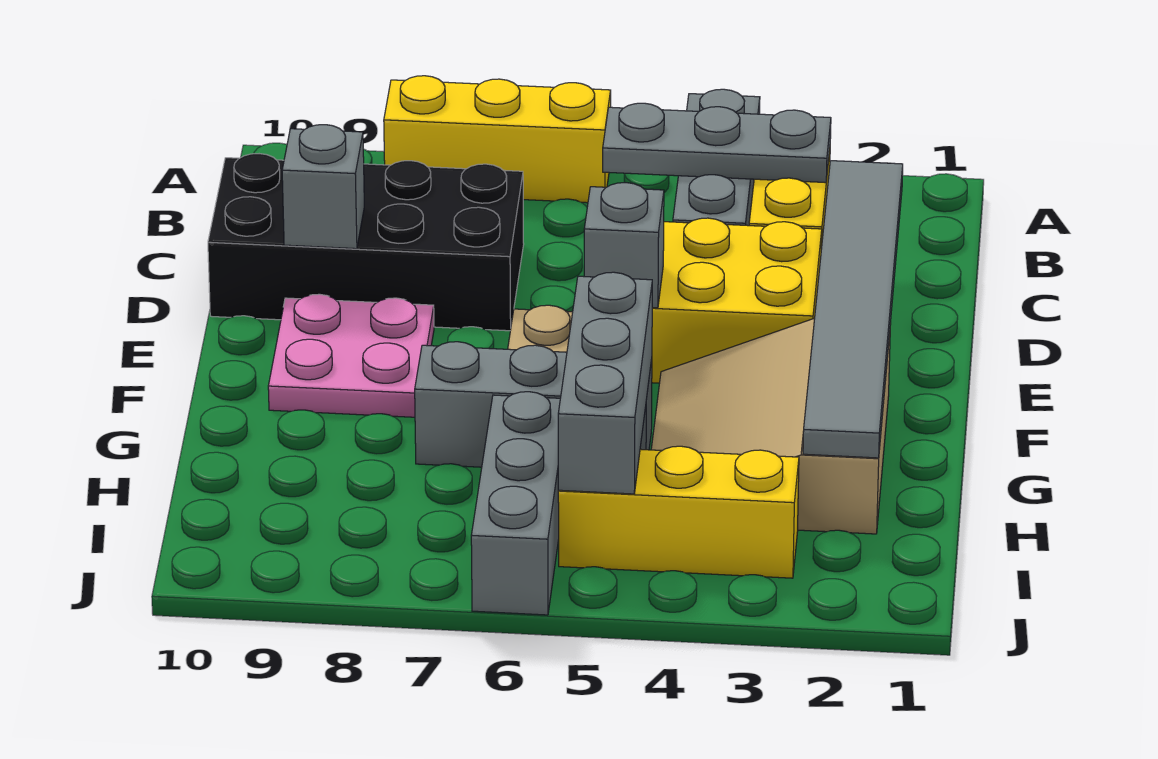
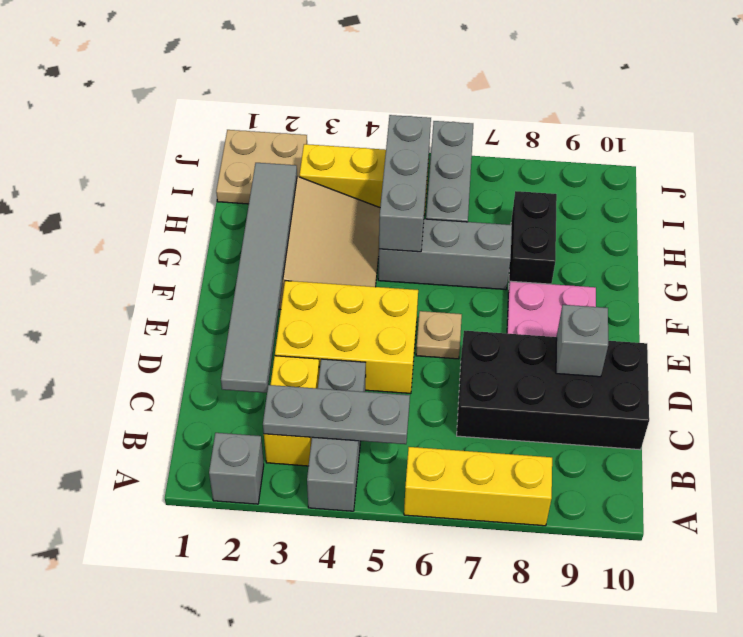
grey 1x1 brick [584,183,664,308] -> grey 1x1 brick moved to [209,433,264,504]
none -> black 1x2 brick [509,191,557,284]
none -> tan 2x2 plate [216,130,307,204]

